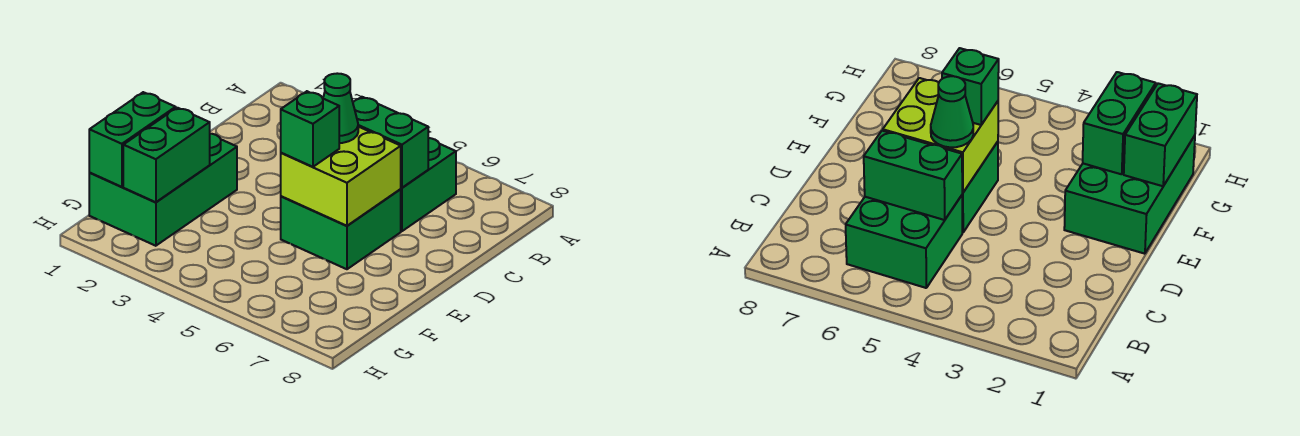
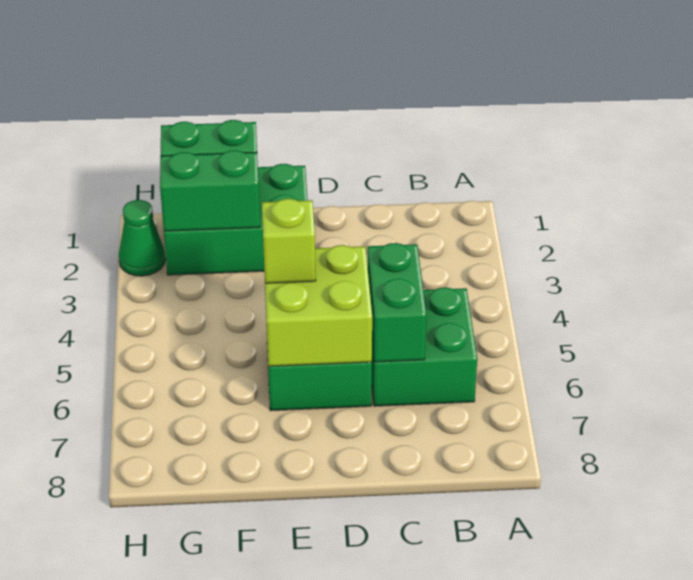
green 1x1 cone [323,73,358,143] -> green 1x1 cone moved to [119,200,165,276]
green 1x1 brick [281,91,339,167] -> lime 1x1 brick [262,199,316,283]

